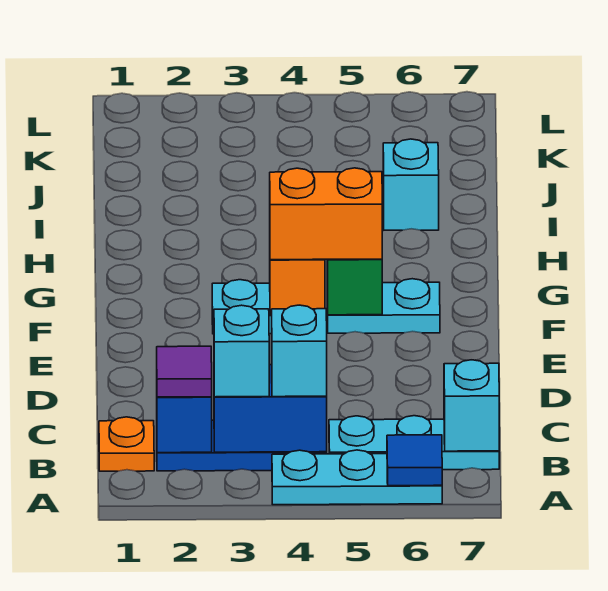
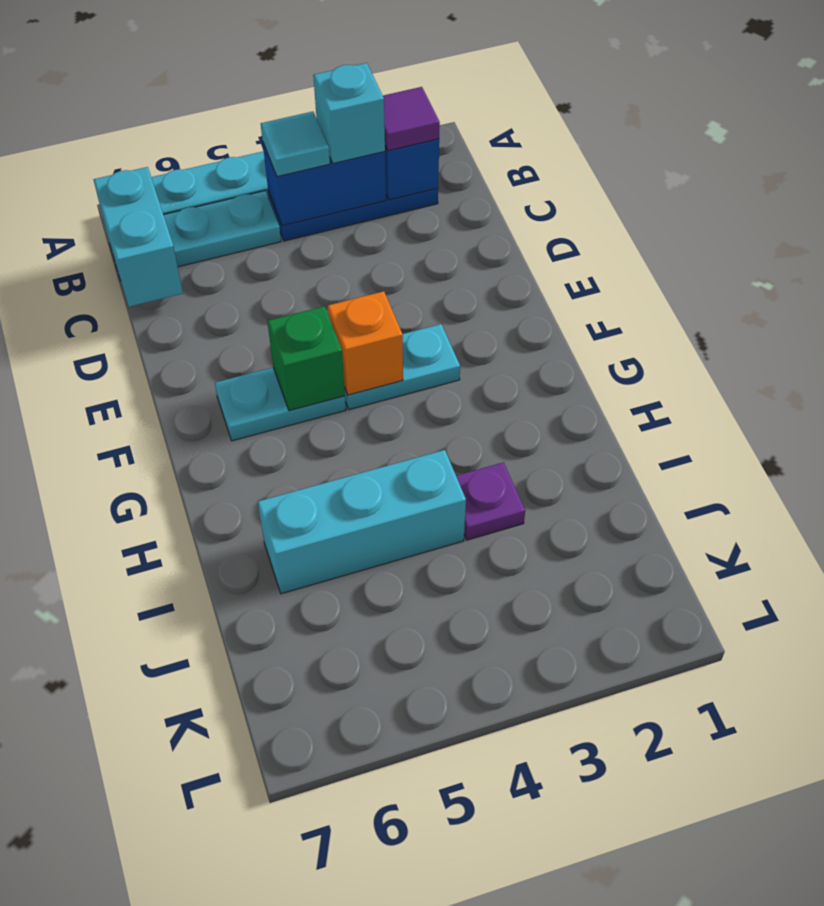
blue 1x1 tile [387,435,442,486] -> none
orange 1x1 plate [99,417,154,471] -> none
cyan 1x1 brick [271,305,327,397] -> cyan 1x1 tile [261,112,330,177]
cyan 1x1 brick [444,360,499,451] -> cyan 1x2 brick [94,167,183,307]
orange 1x2 brick [270,168,382,260] -> none
none -> purple 1x1 plate [456,462,525,540]
cyan 1x1 brick [383,139,439,230] -> cyan 1x3 brick [258,450,466,594]

